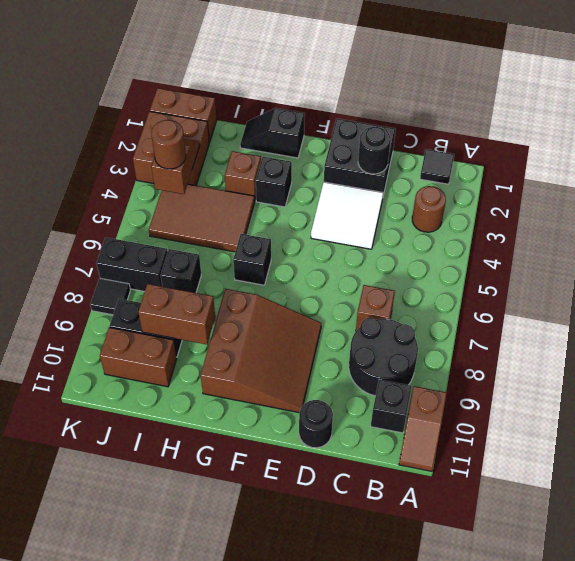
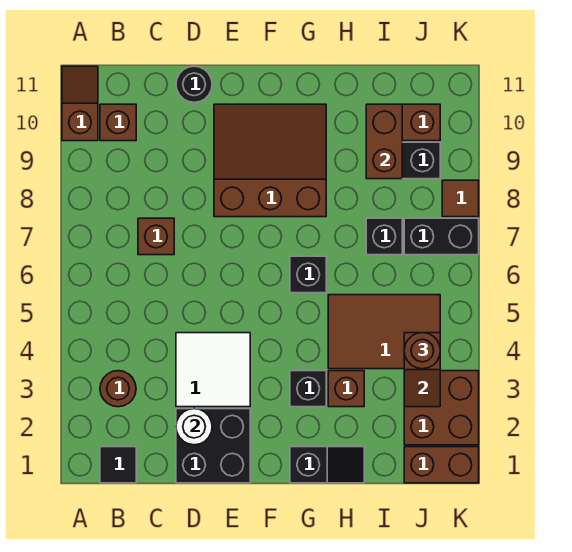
black 2x2 round brick [349,318,418,396] -> none
black 1x1 brick [371,380,412,433] -> brown 1x1 brick [100,104,136,141]
black 1x1 round brick [358,127,391,174] -> white 1x1 round brick [176,409,212,445]
brown 3x3 slope [201,289,321,413] -> brown 3x3 slope turned to [214,104,326,217]
brown 1x2 brick [138,284,215,344] -> brown 1x2 brick turned to [366,104,402,179]
black 1x1 tile [90,278,130,315] -> brown 1x1 tile [442,180,479,217]

